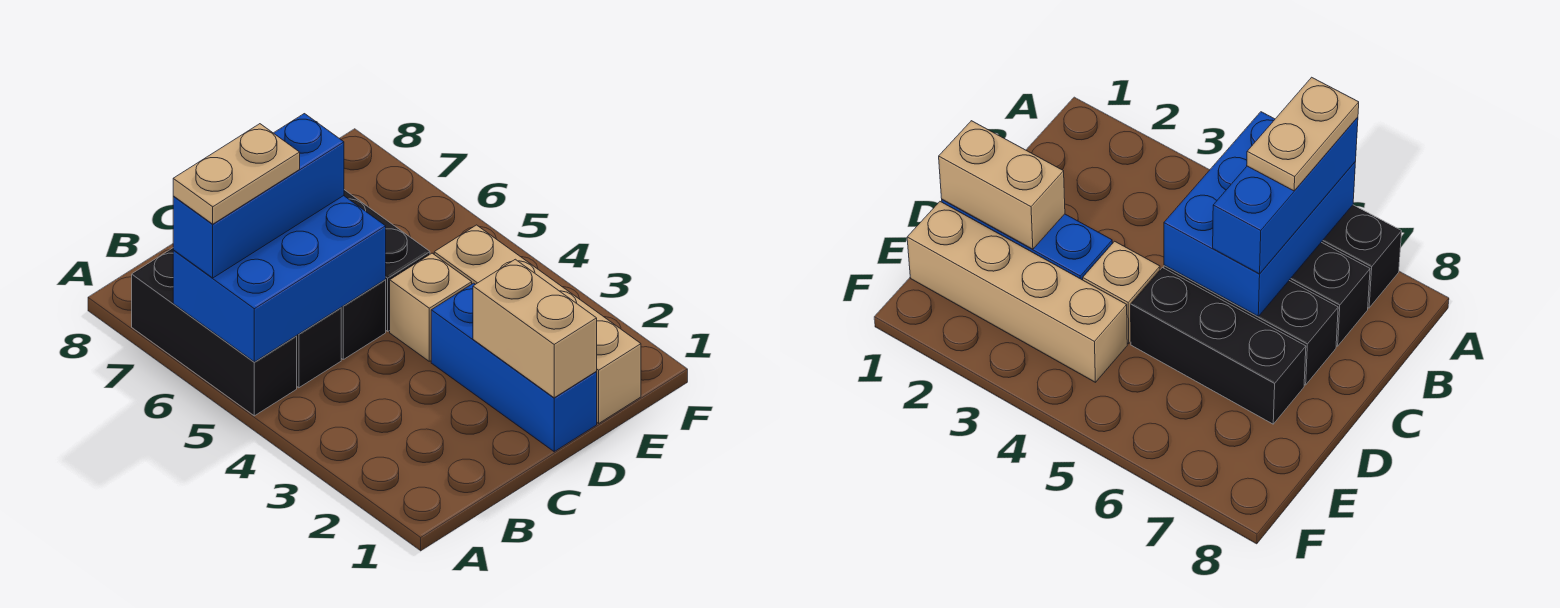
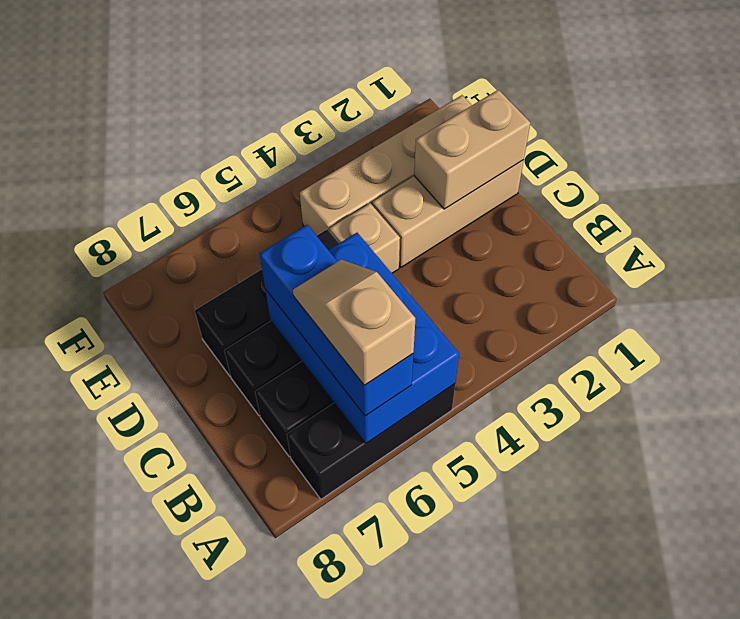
tan 1x2 plate [173,124,300,224] -> tan 1x2 slope [293,259,415,385]
blue 1x3 brick [431,283,597,452] -> tan 1x3 brick [372,160,524,267]

